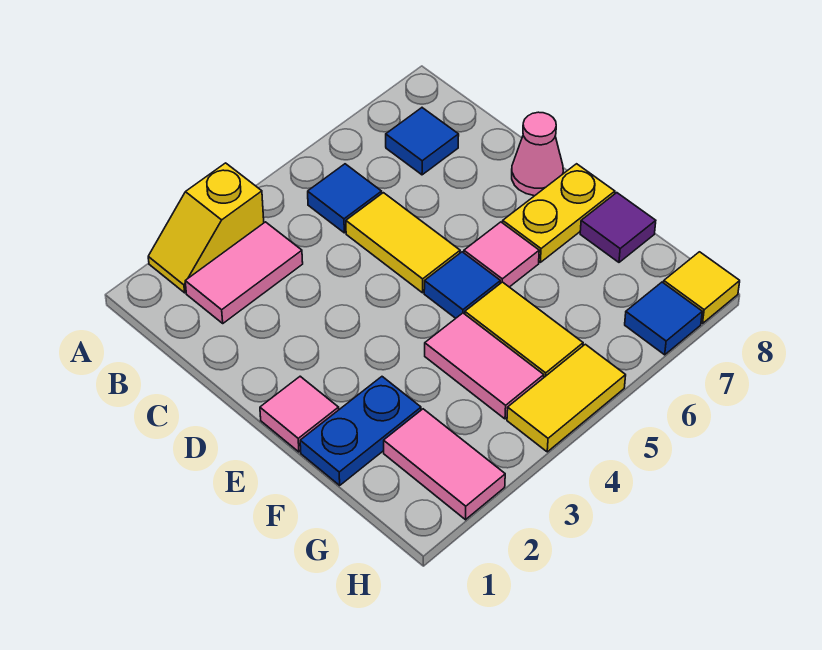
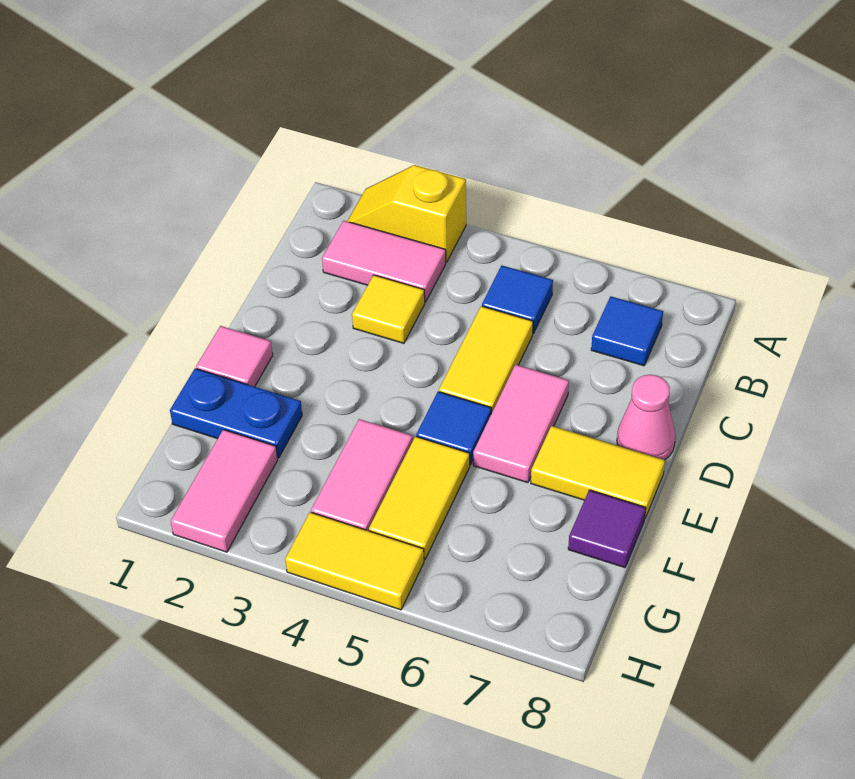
pink 1x1 tile [464,222,539,287] -> pink 1x2 tile [473,365,569,483]
yellow 1x2 plate [503,164,615,262] -> yellow 1x2 tile [531,426,665,518]
blue 1x1 tile [625,282,702,355] -> none
yellow 1x1 tile [664,252,740,323] -> yellow 1x1 tile moved to [352,275,425,343]

